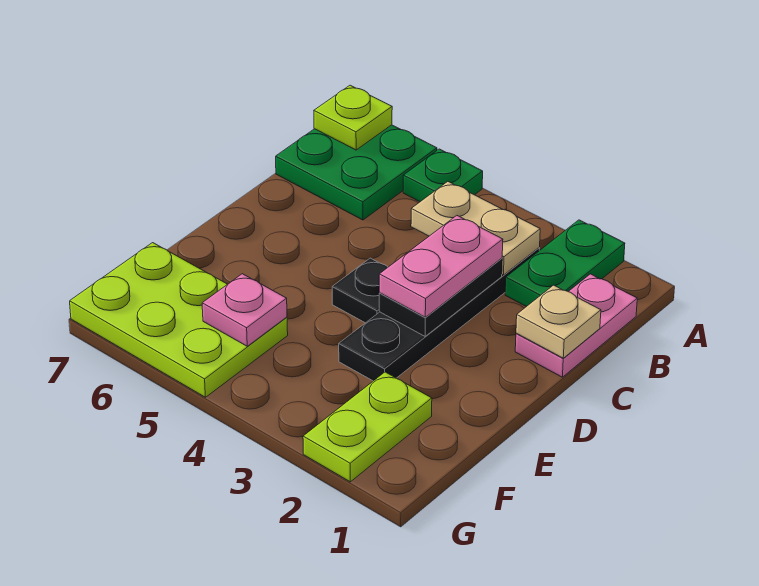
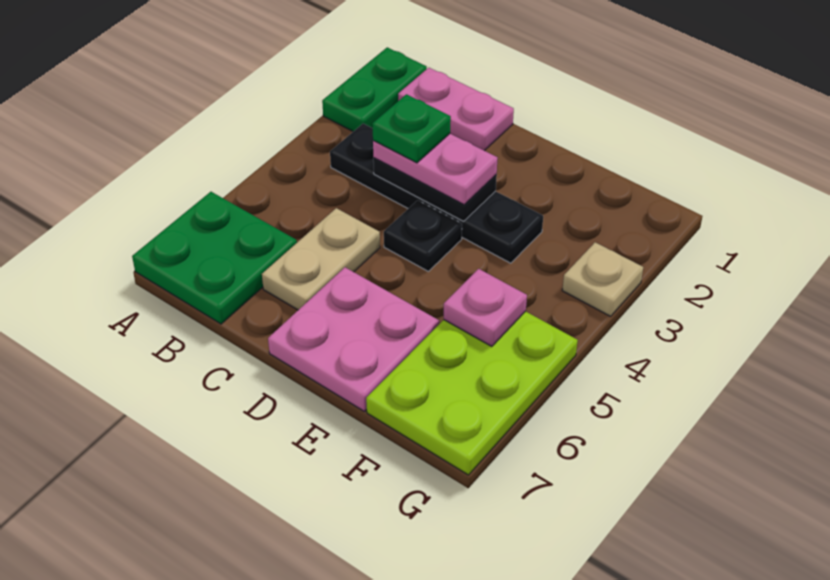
green 1x2 plate [505,220,625,307] -> green 1x2 plate turned to [322,47,427,131]
green 1x1 plate [403,149,483,202] -> green 1x1 plate moved to [372,94,451,163]
lime 1x1 plate [314,85,392,150] -> none
tan 1x2 plate [411,182,540,275] -> tan 1x2 plate moved to [262,208,380,310]
tan 1x1 plate [516,285,601,358] -> tan 1x1 plate moved to [562,242,643,316]
none -> pink 2x2 plate [268,267,439,411]
lime 1x2 plate [303,372,432,482] -> none

